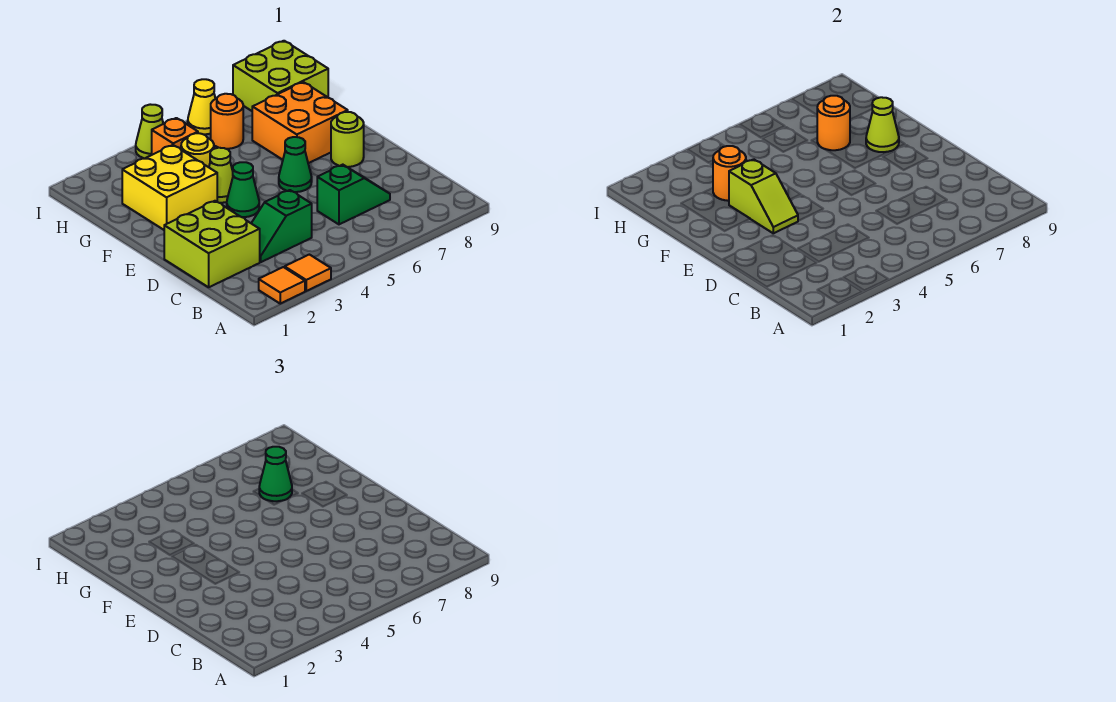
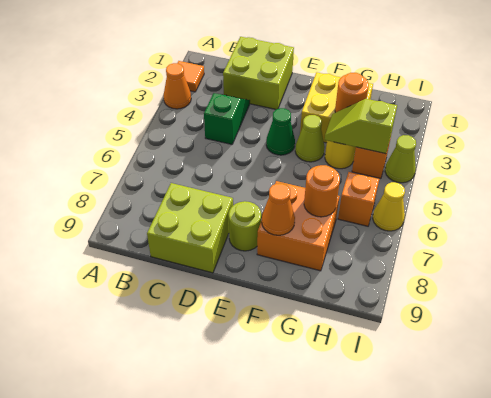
orange 1x1 tile [285,255,331,291] -> orange 1x1 cone [164,63,191,109]
green 1x2 slope [317,165,390,224] -> none
lime 1x2 slope [729,159,798,233] -> lime 1x2 slope moved to [325,99,397,154]
green 1x1 cone [279,137,312,192] -> none
lime 1x1 cone [866,97,899,152] -> orange 1x1 cone [261,183,295,235]
green 1x1 cone [259,447,292,501] -> none
orange 1x1 round brick [211,94,243,149] -> orange 1x1 brick [338,172,379,226]
lime 2x2 brick [233,41,328,111] -> lime 2x2 brick moved to [147,183,233,273]

